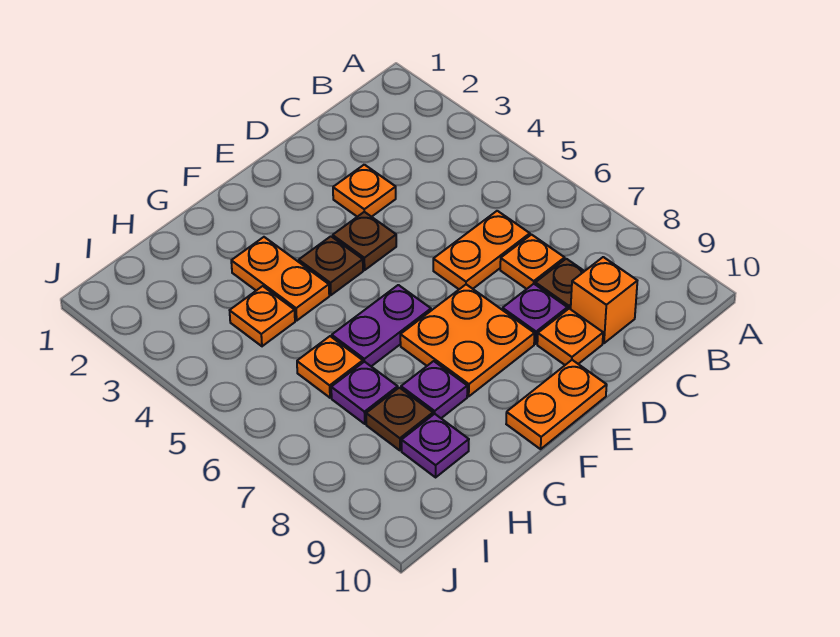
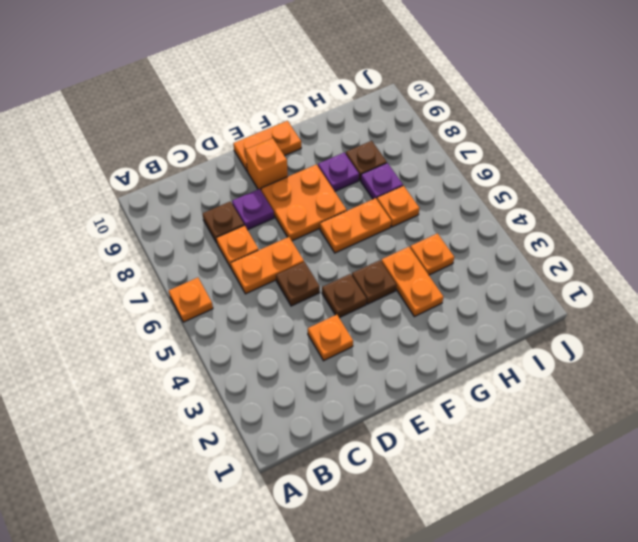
orange 1x1 brick [571,257,637,343] -> orange 1x1 brick moved to [245,138,288,190]
none -> brown 1x1 plate [276,262,320,306]
orange 1x1 plate [537,309,603,365] -> orange 1x1 plate moved to [169,278,213,322]
purple 1x2 plate [332,285,431,366] -> orange 1x2 plate [320,198,391,253]
purple 1x1 plate [402,414,469,477] -> none

